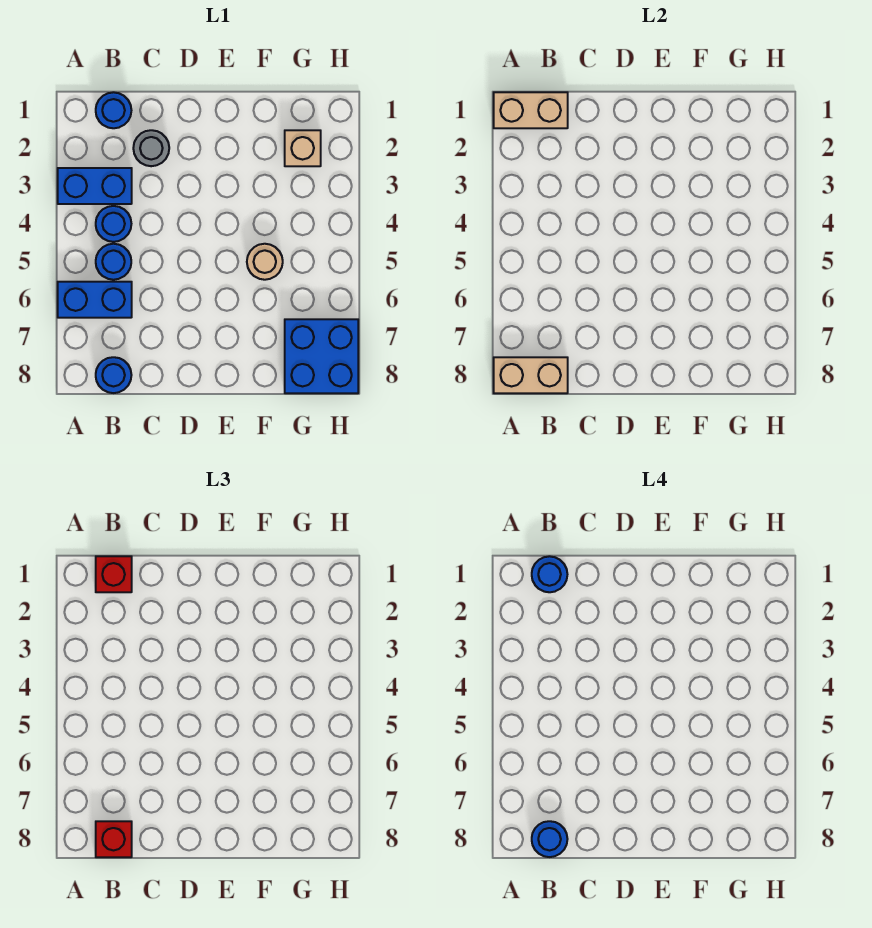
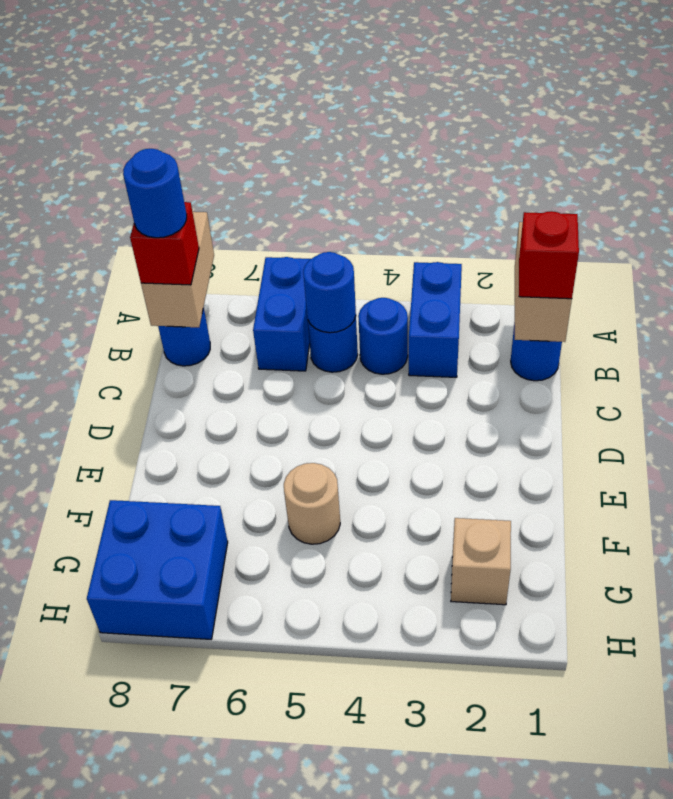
blue 1x1 round brick [532,556,567,592] -> blue 1x1 round brick moved to [303,252,356,333]
grey 1x1 round brick [133,130,169,166] -> none

